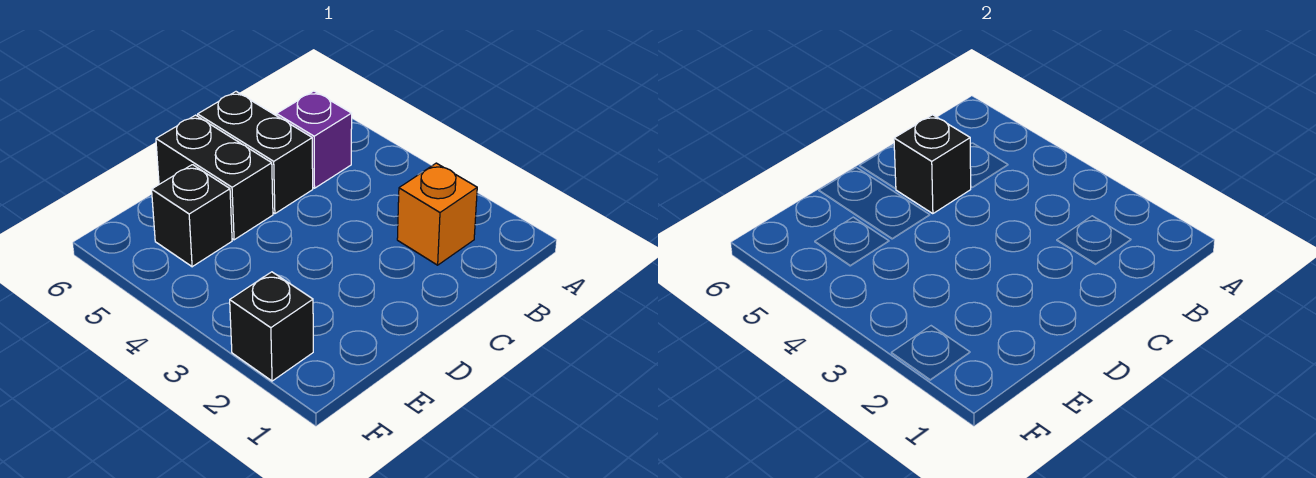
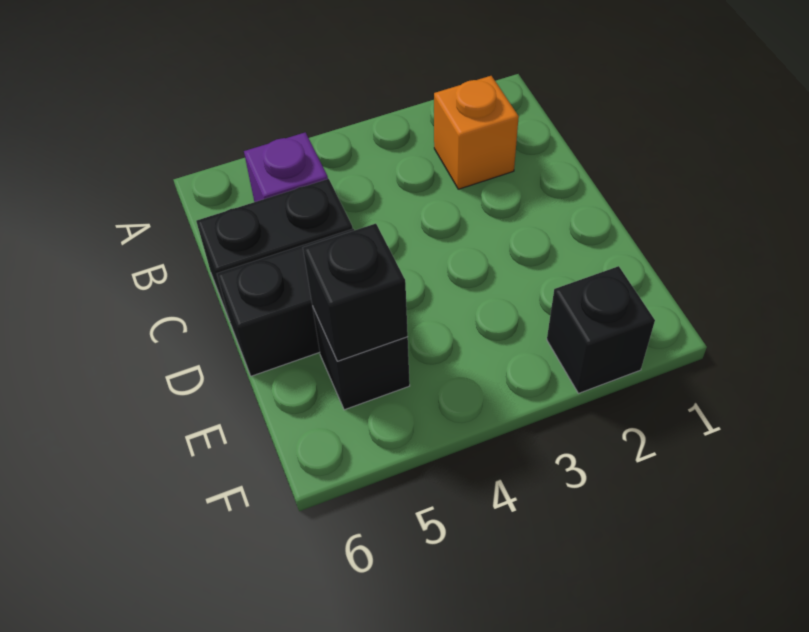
black 1x1 brick [894,115,971,214] -> black 1x1 brick moved to [303,224,408,361]

